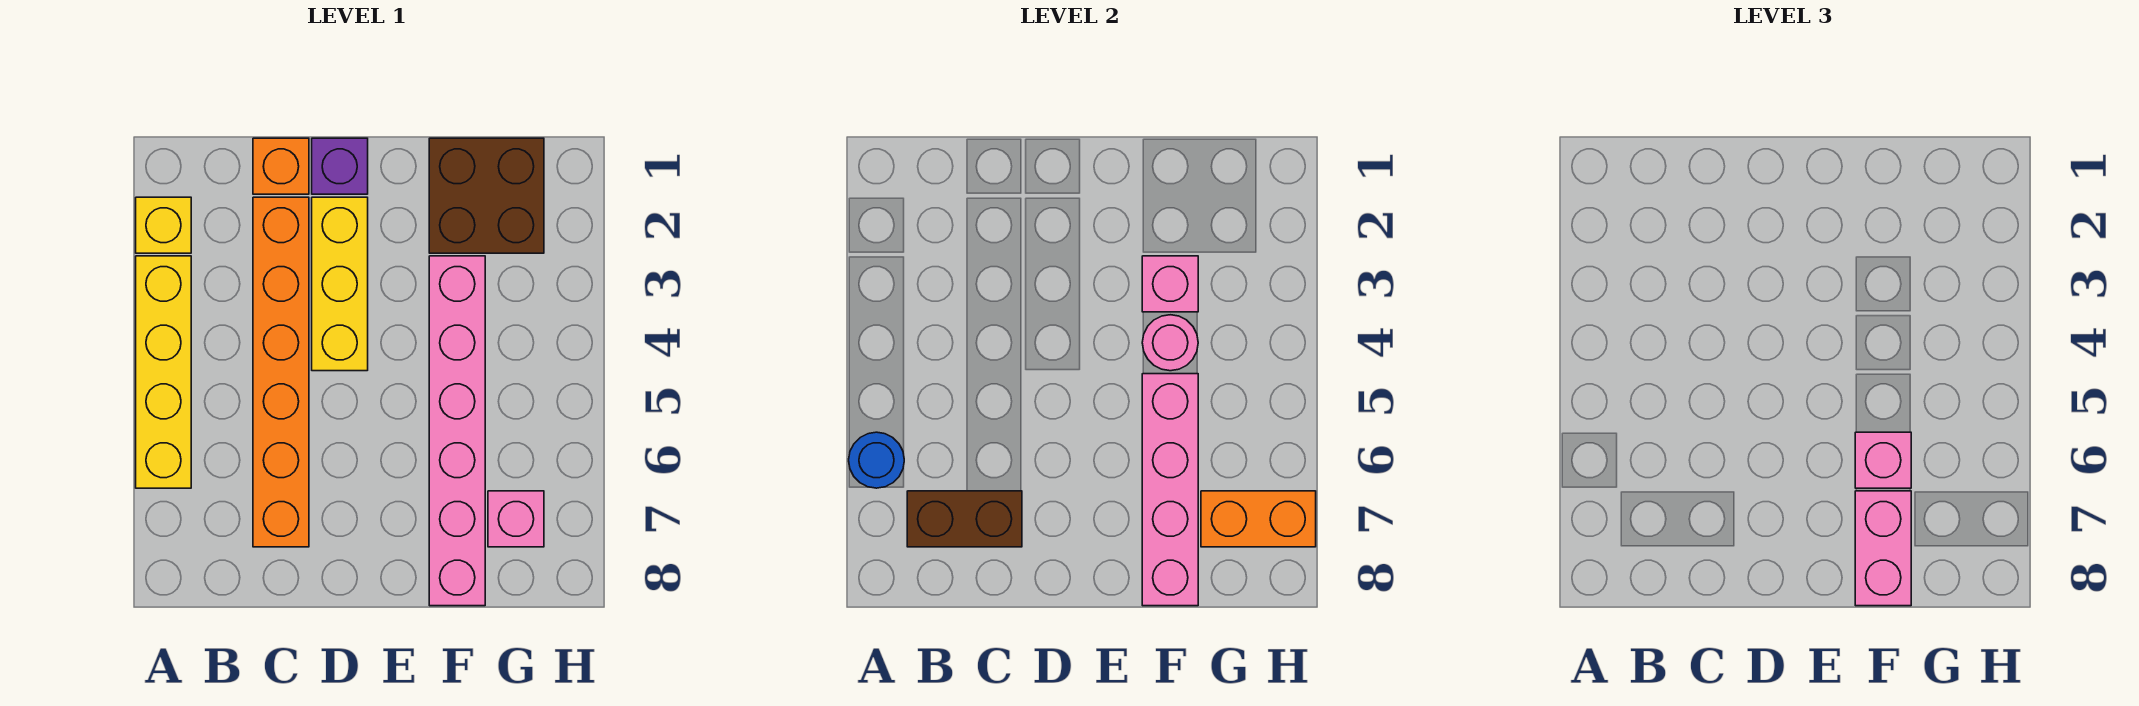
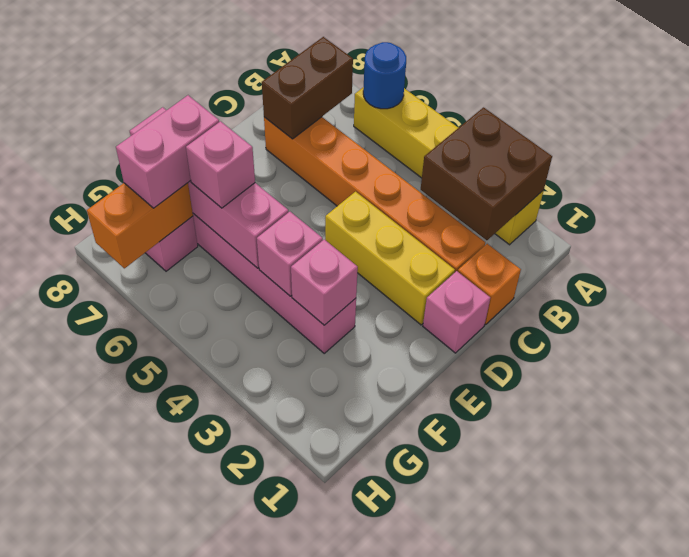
purple 1x1 brick [312,138,368,194] -> pink 1x1 brick [423,271,490,353]
brown 2x2 brick [429,138,544,253] -> brown 2x2 brick moved to [421,107,552,240]
pink 1x1 round brick [1142,315,1198,371] -> pink 1x1 brick [257,212,323,296]
pink 1x2 brick [1855,491,1911,606] -> pink 1x2 brick turned to [116,95,219,208]

